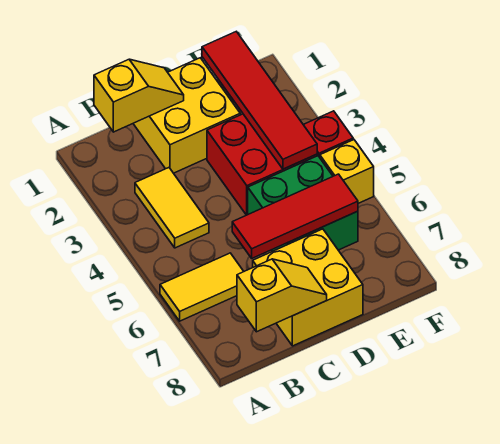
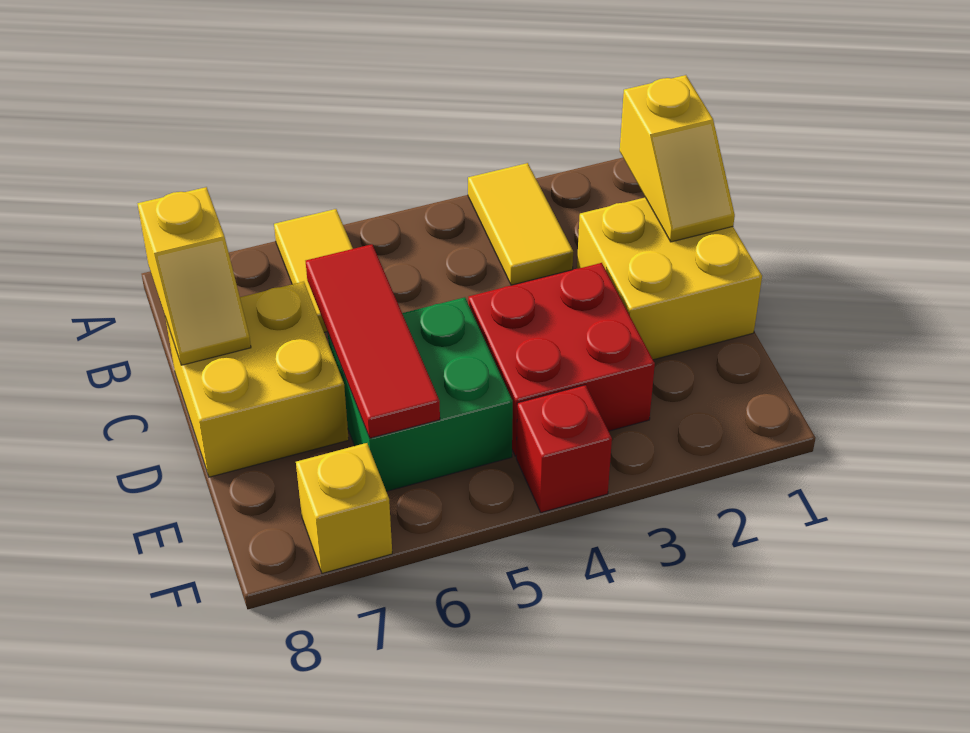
yellow 1x2 tile [135,168,209,248] -> yellow 1x2 tile turned to [468,163,573,285]
red 1x4 tile [202,32,317,169] -> none
yellow 1x1 brick [320,140,374,203] -> yellow 1x1 brick moved to [296,443,392,573]

